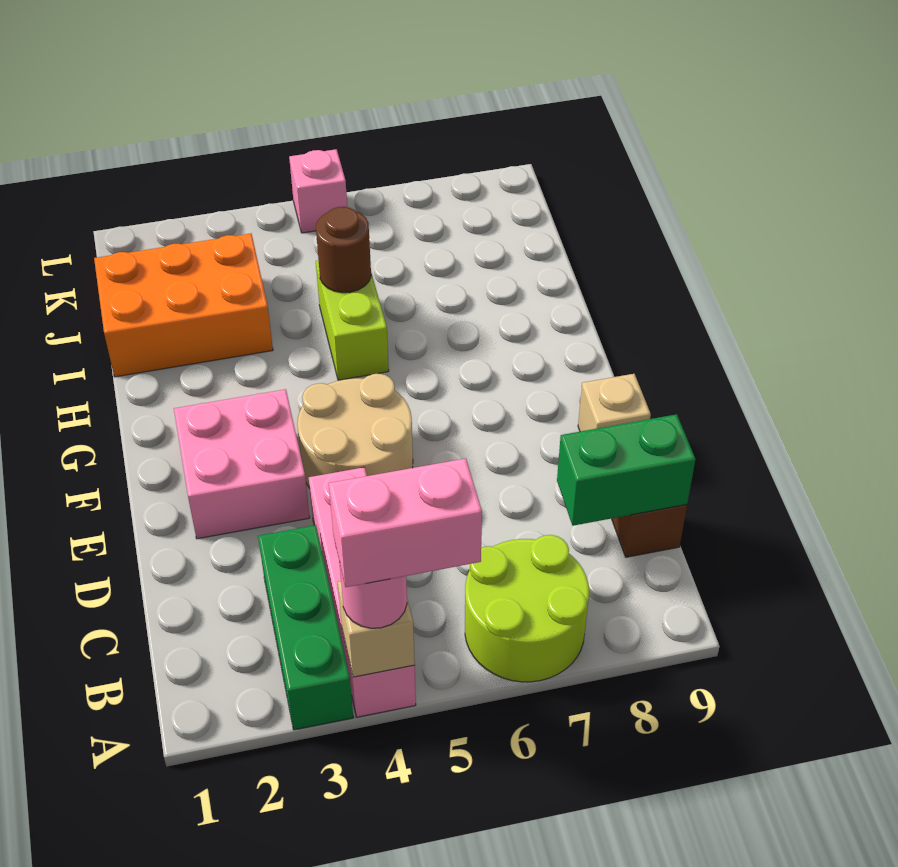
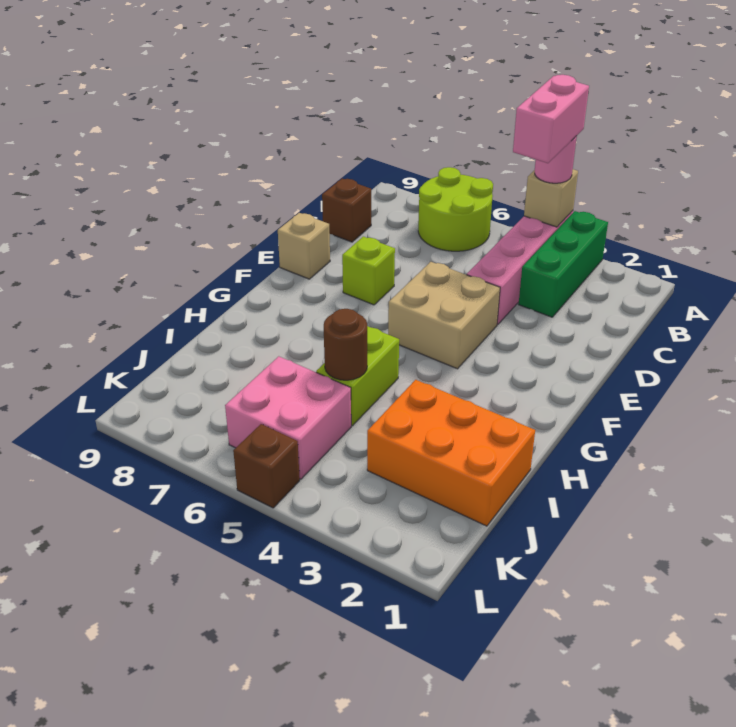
pink 1x2 brick [329,459,482,587] -> pink 1x2 brick turned to [513,75,589,163]
green 1x2 brick [557,414,696,526] -> none
pink 2x2 brick [174,389,310,539] -> pink 2x2 brick moved to [225,356,351,479]
tan 2x2 round brick [297,374,413,488] -> tan 2x2 brick [388,262,500,369]
none -> lime 1x1 brick [342,237,395,305]
pink 1x1 brick [289,149,347,233] -> brown 1x1 brick [233,424,300,508]

